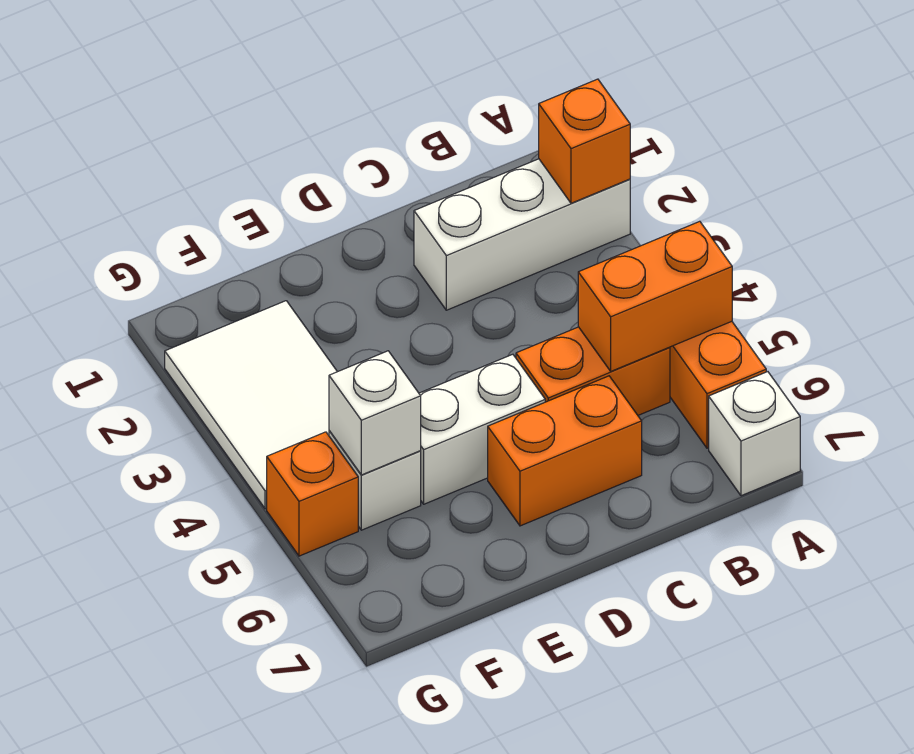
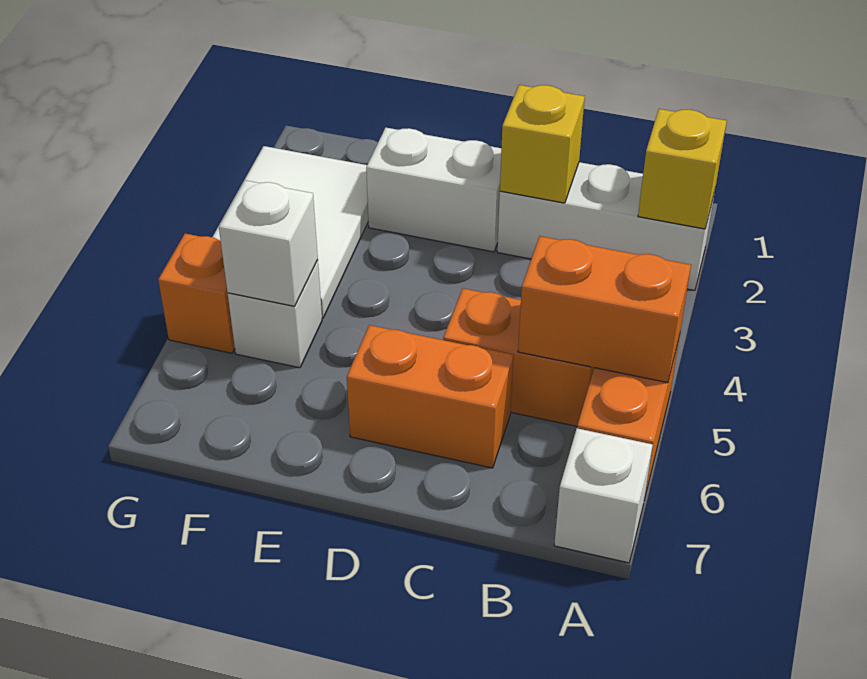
orange 1x1 brick [539,79,630,203] -> yellow 1x1 brick [638,109,727,229]
none -> yellow 1x1 brick [500,85,585,203]
white 1x2 brick [419,354,545,504] -> white 1x2 brick moved to [366,128,501,252]

